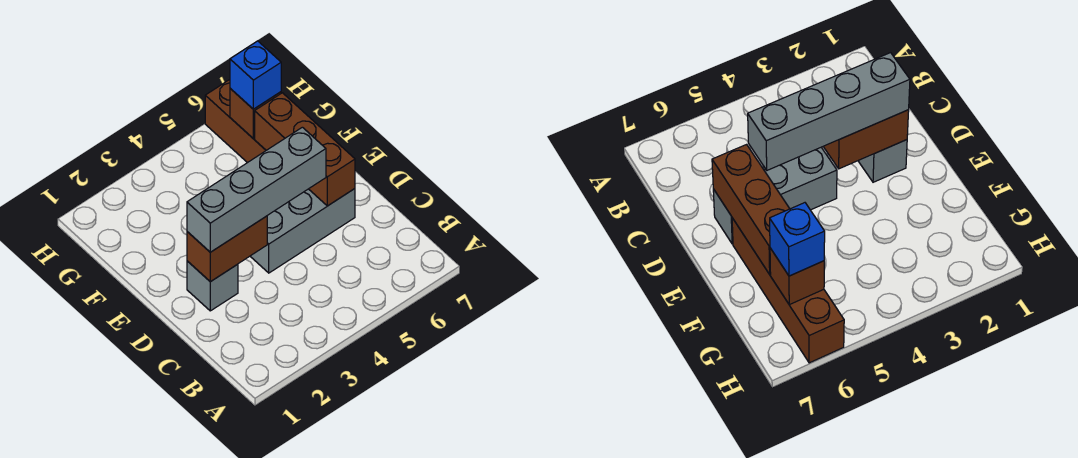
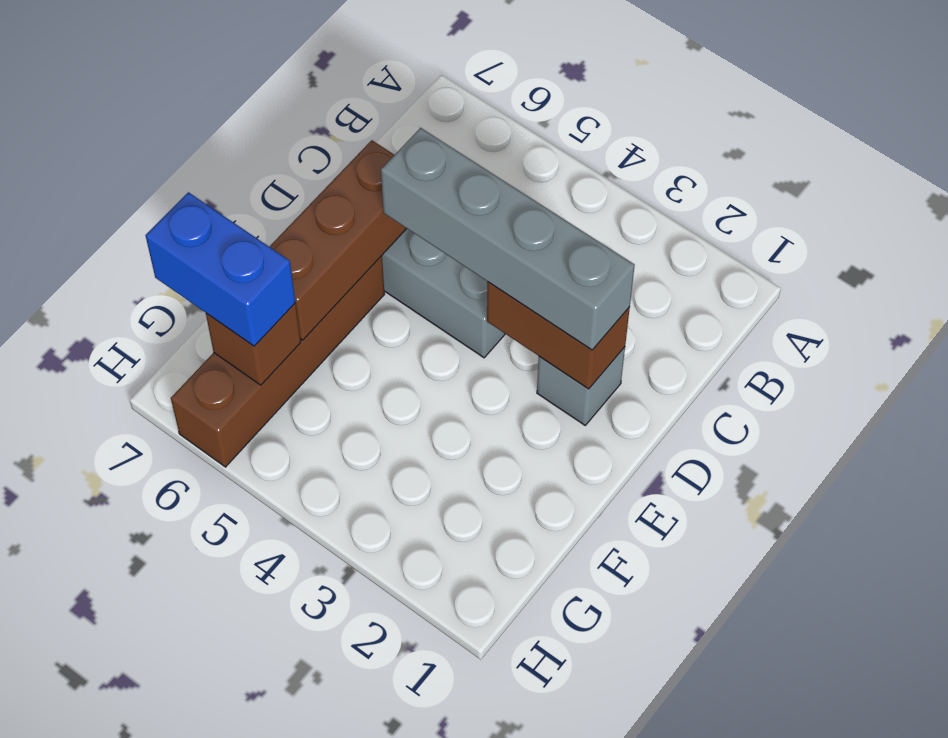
blue 1x1 brick [230,41,281,109] -> blue 1x2 brick [146,192,295,346]

